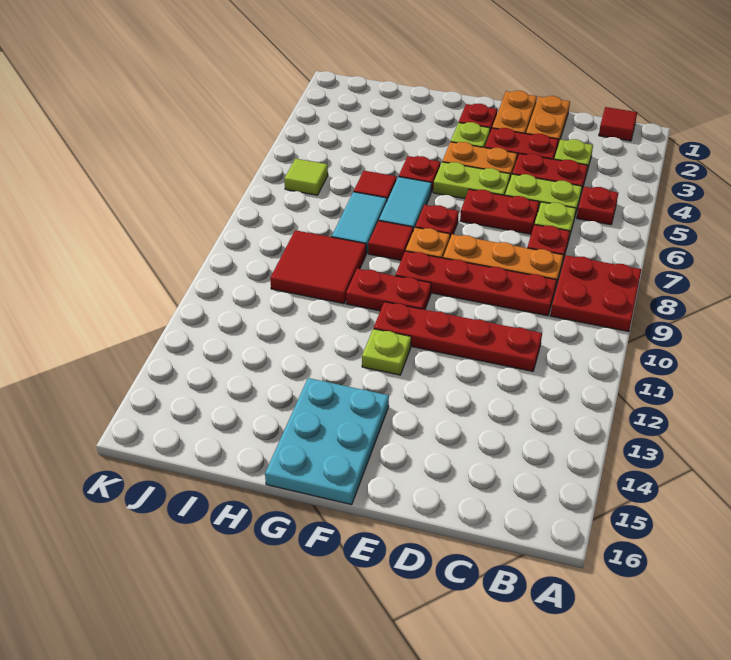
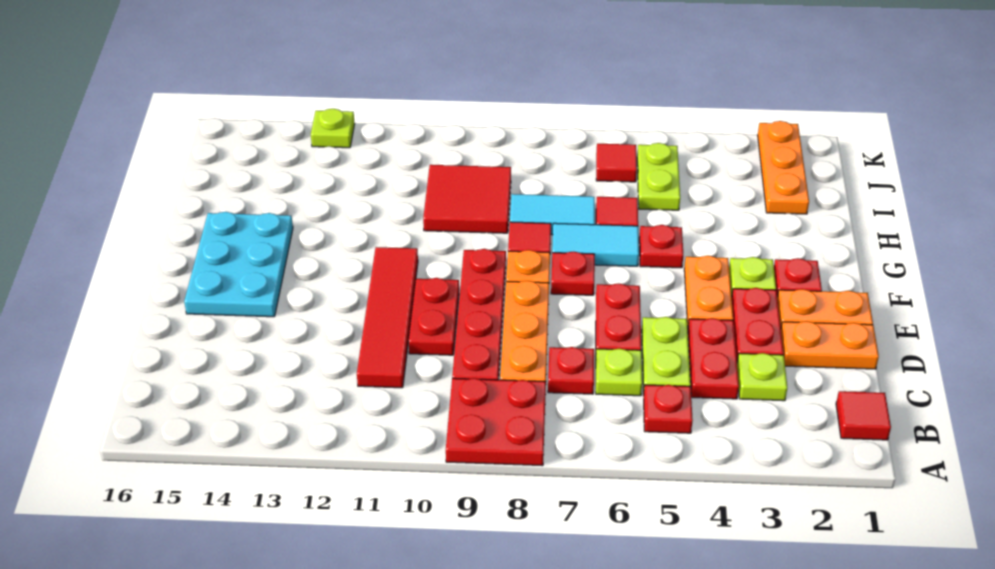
red 1x4 plate [374,302,542,371] -> red 1x4 tile [357,247,418,388]
lime 1x2 plate [433,162,510,199] -> lime 1x2 plate moved to [637,143,680,210]
red 1x2 plate [346,269,431,311] -> red 1x2 plate moved to [409,278,459,355]
lime 1x1 plate [362,329,411,375] -> lime 1x1 plate moved to [311,109,355,148]
cyan 2x3 plate [265,378,389,505] -> cyan 2x3 plate turned to [184,212,293,317]
none -> orange 1x3 plate [758,121,809,214]
lime 1x1 tile [284,159,328,195] -> red 1x1 tile [596,144,637,182]

